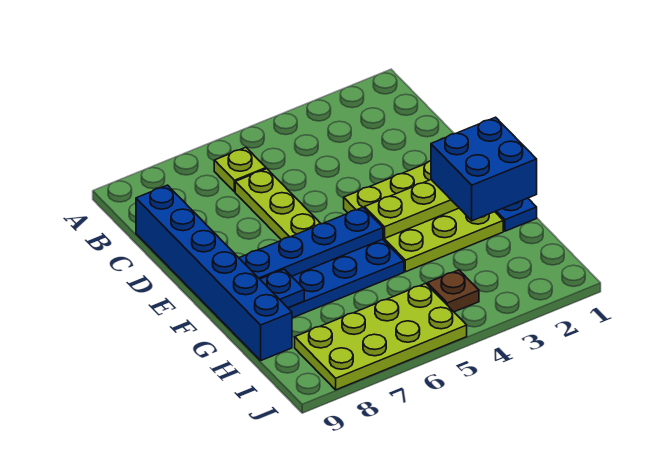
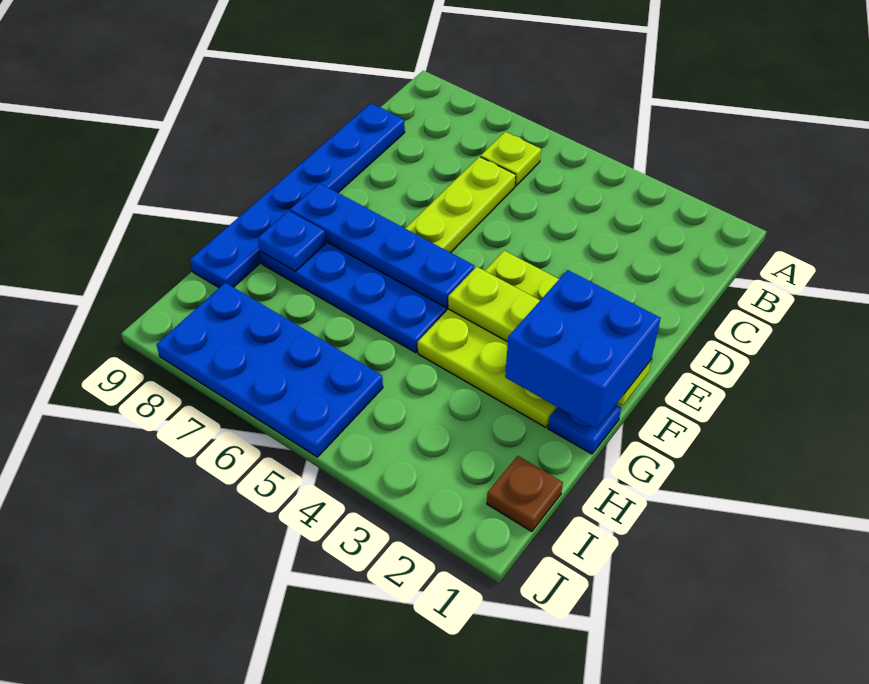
blue 1x6 brick [136,185,292,360] -> blue 1x6 plate [190,103,405,288]
brown 1x1 plate [427,270,479,312] -> brown 1x1 plate moved to [487,456,563,532]
lime 2x4 plate [295,283,467,390] -> blue 2x4 plate [156,283,383,457]

